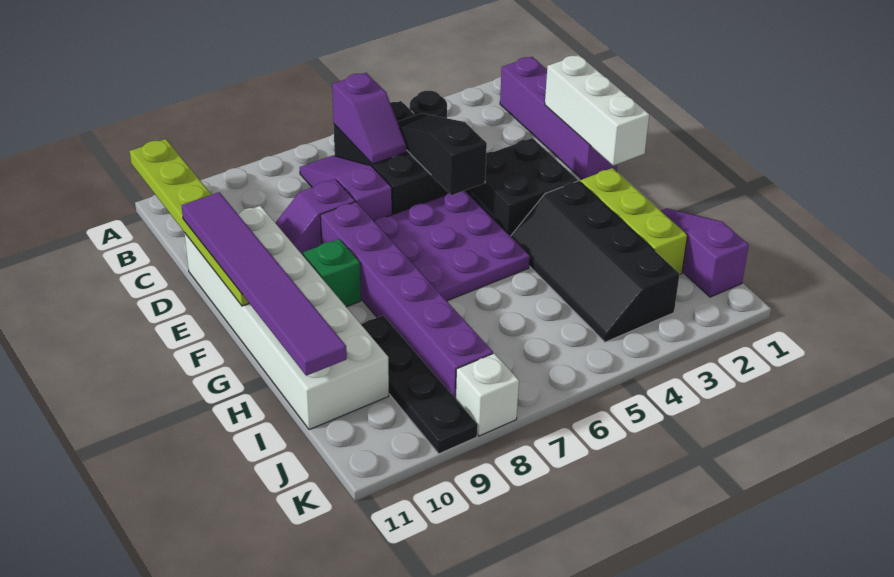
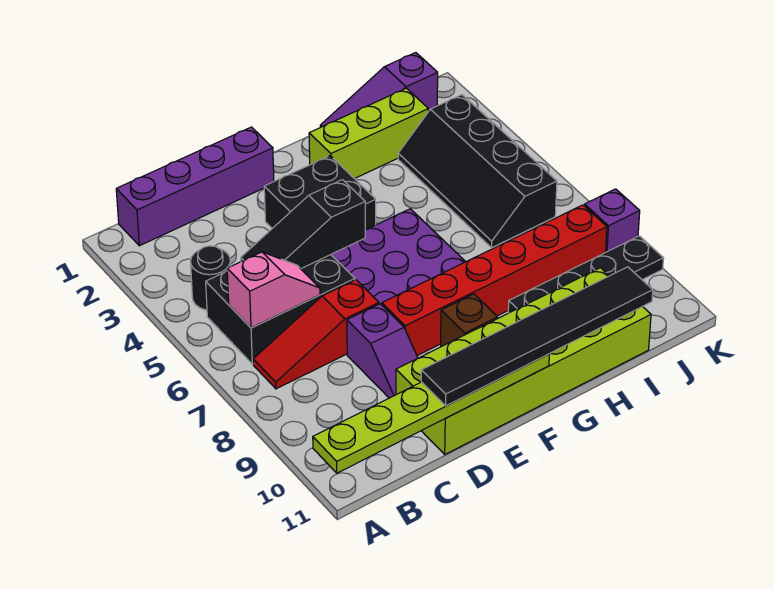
purple 1x2 slope [332,73,406,164] -> pink 1x2 slope [227,252,320,328]
purple 1x3 slope [300,156,392,221] -> red 1x3 slope [253,280,379,389]
white 1x3 brick [545,55,649,166] -> none
white 2x6 brick [185,206,389,430] -> lime 2x6 brick [396,268,651,454]
purple 1x6 tile [182,192,347,376] -> black 1x6 tile [421,267,653,406]
purple 1x6 brick [320,202,493,399] -> red 1x6 brick [382,205,607,356]
green 1x1 brick [303,239,361,307] -> brown 1x1 brick [441,294,498,347]
black 2x4 slope [511,181,680,342] -> black 2x4 slope turned to [398,95,557,248]
white 1x1 brick [456,353,519,436] -> purple 1x1 brick [584,189,640,252]

